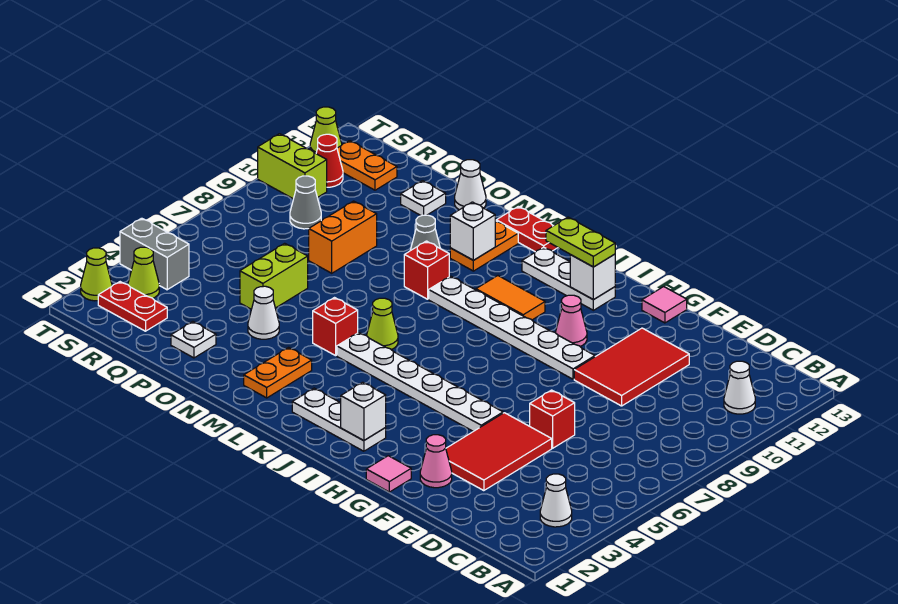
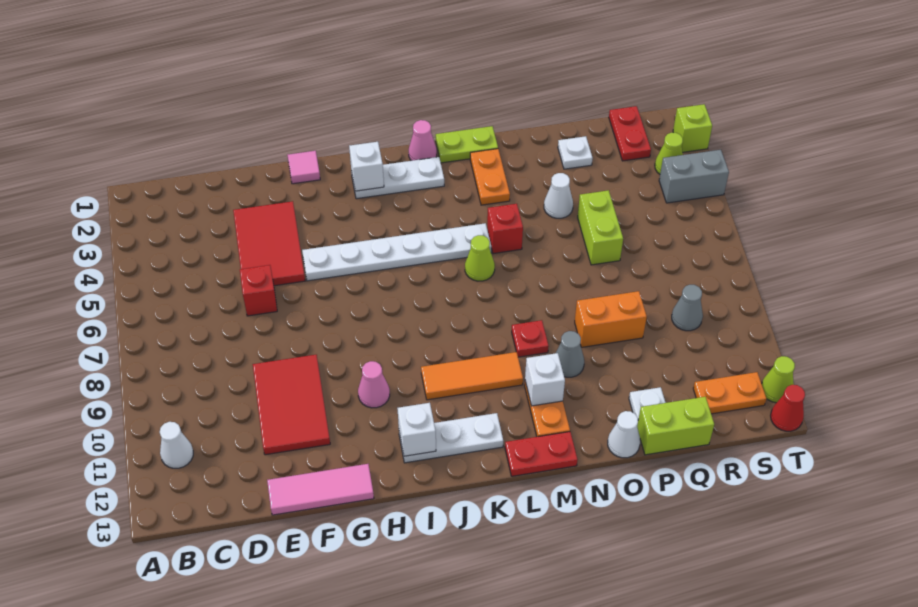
white 1x1 cone [540,474,572,527] -> none
pink 1x1 cone [420,435,452,488] -> pink 1x1 cone moved to [409,120,437,161]
white 1x6 plate [429,276,595,379] -> none
pink 1x1 tile [642,287,687,323] -> pink 1x3 tile [267,464,374,515]
lime 1x2 plate [546,217,615,267] -> lime 1x2 plate moved to [436,126,498,163]
orange 1x2 tile [476,276,545,320] -> orange 1x3 tile [421,352,523,400]
red 1x1 brick [404,241,449,299] -> red 1x1 plate [512,320,549,357]
orange 1x2 brick [309,201,377,273] -> orange 1x2 brick turned to [575,291,647,347]
red 1x2 plate [98,282,167,331] -> red 1x2 plate turned to [609,106,651,161]
lime 1x2 brick [258,134,327,199] -> lime 1x2 brick moved to [637,397,714,455]
red 1x1 cone [316,134,343,187] -> red 1x1 cone moved to [771,385,805,431]
lime 1x1 cone [81,248,112,301] -> lime 1x1 brick [673,104,712,152]

